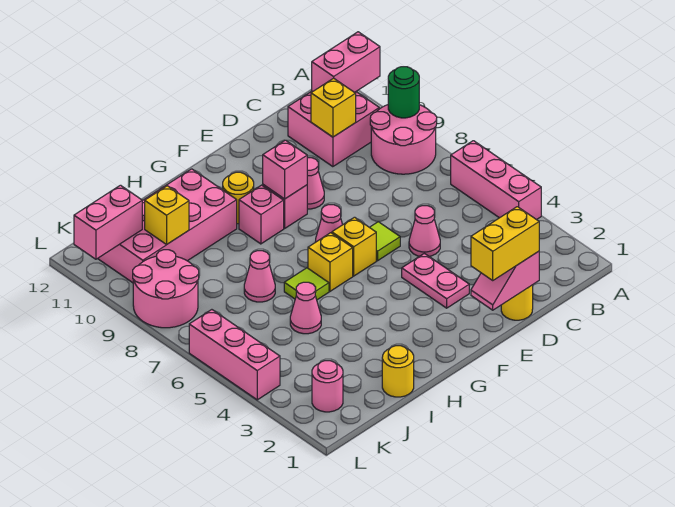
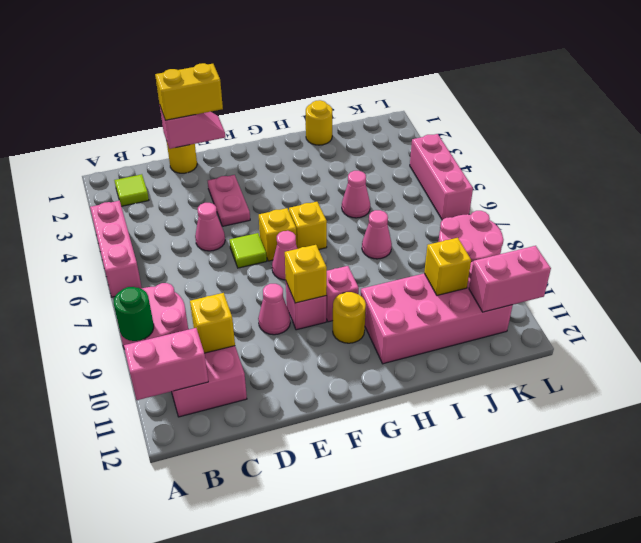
pink 1x1 brick [263,140,307,199] -> yellow 1x1 brick [285,245,327,303]
lime 1x1 tile [284,268,329,300] -> lime 1x1 tile moved to [114,174,149,206]
pink 1x1 round brick [312,361,343,412] -> none

